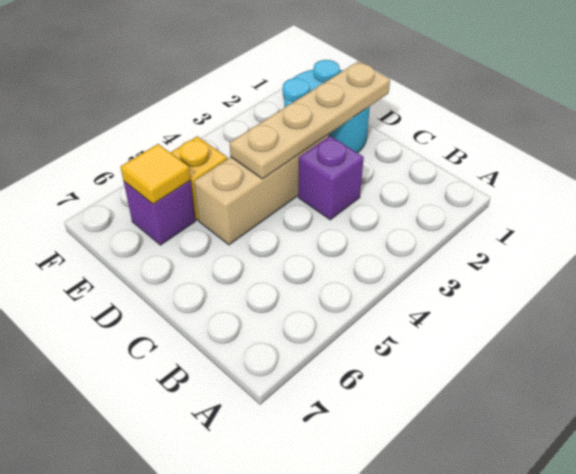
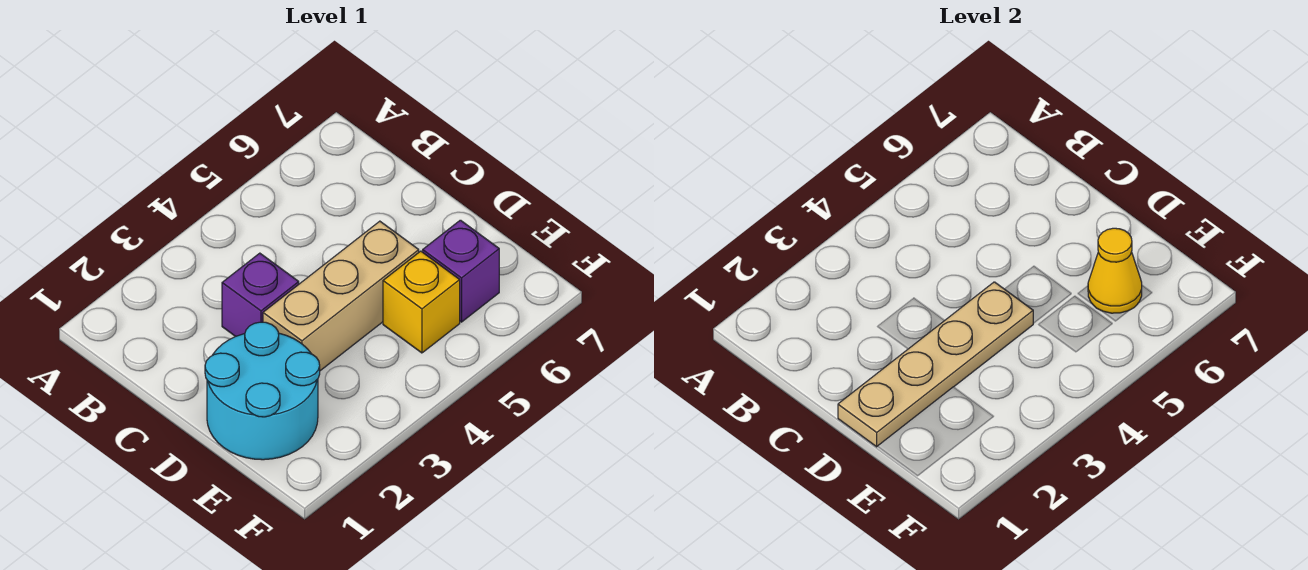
yellow 1x1 tile [121,144,190,204] -> yellow 1x1 cone [1088,228,1142,313]

